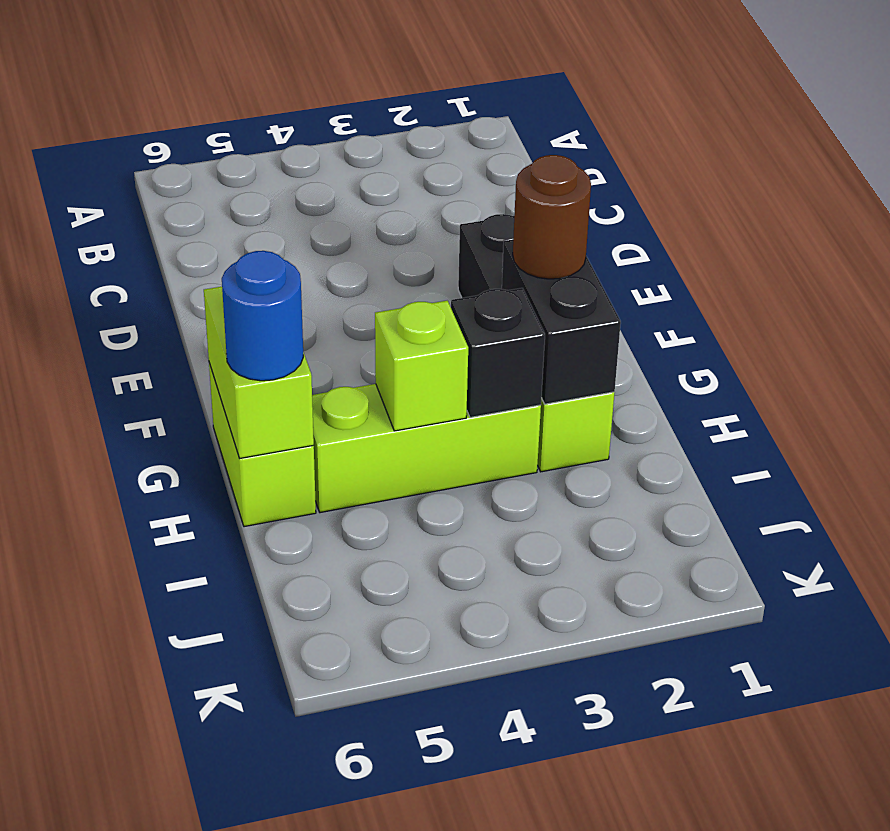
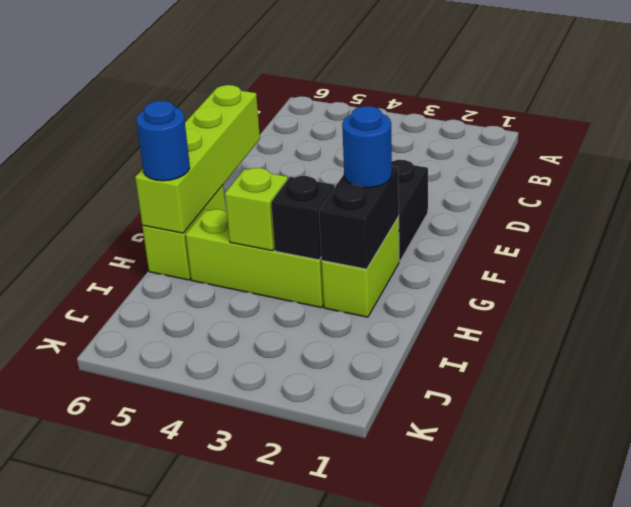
brown 1x1 round brick [513,155,591,279] -> blue 1x1 round brick [342,106,392,188]
lime 1x2 brick [204,287,314,459] -> lime 1x4 brick [135,85,260,233]

